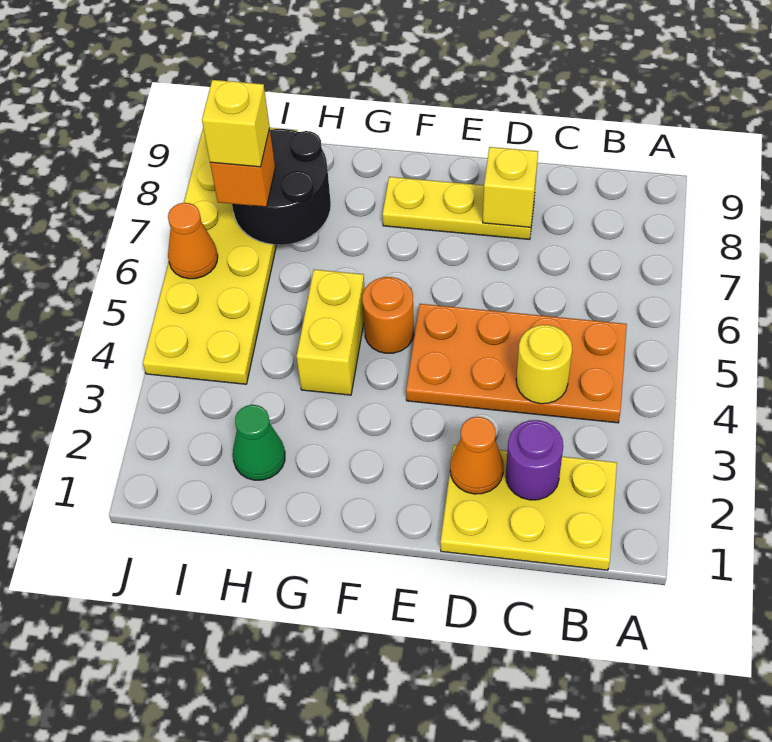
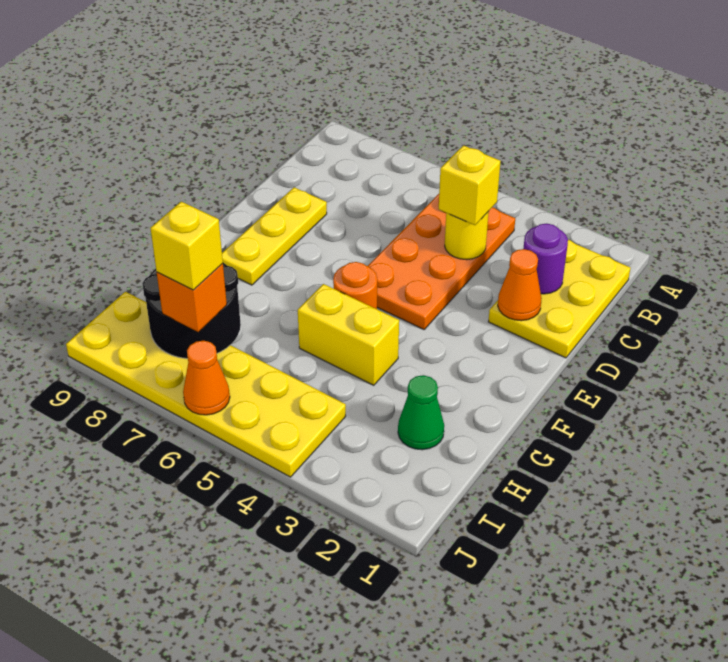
yellow 1x1 brick [483,147,538,227] -> yellow 1x1 brick moved to [439,146,501,225]

